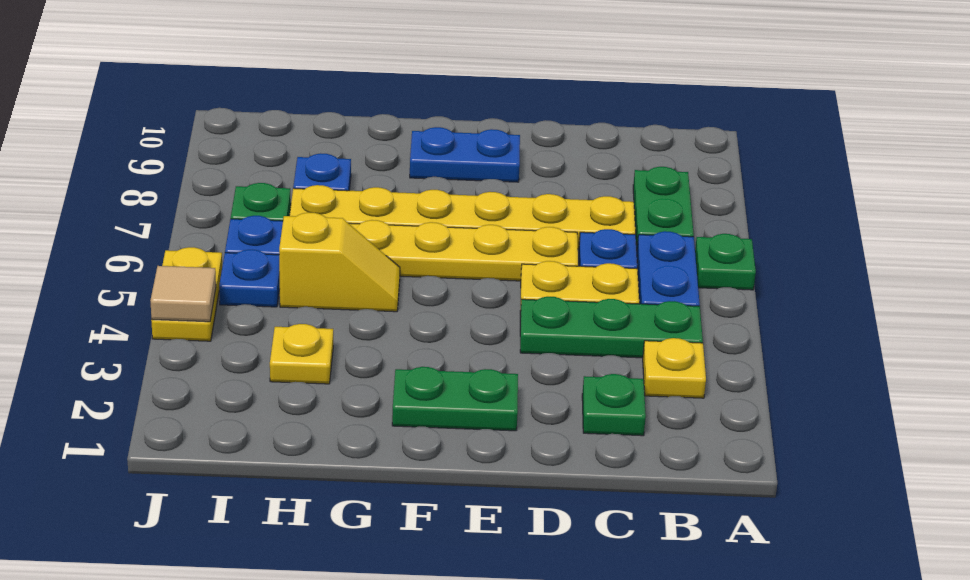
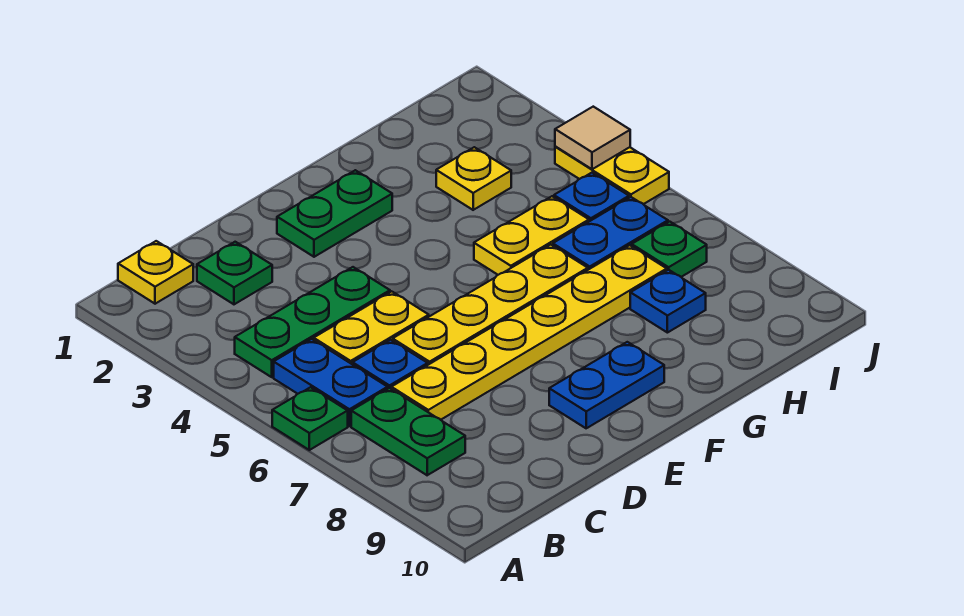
yellow 1x1 plate [643,338,706,398] -> yellow 1x1 plate moved to [118,241,193,304]
yellow 1x2 slope [279,212,400,312] -> yellow 1x2 plate [474,196,589,275]

